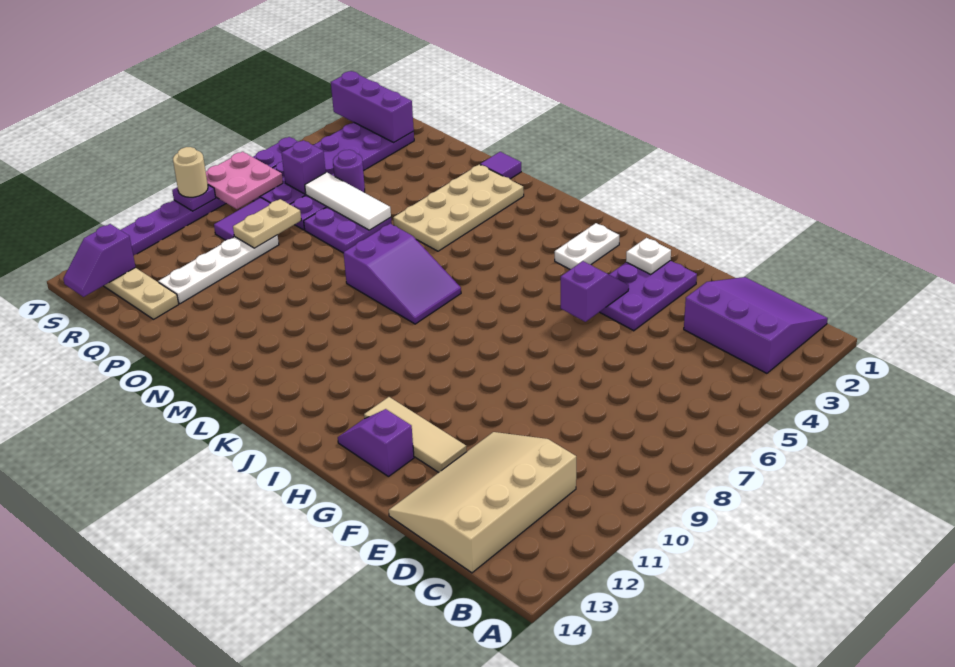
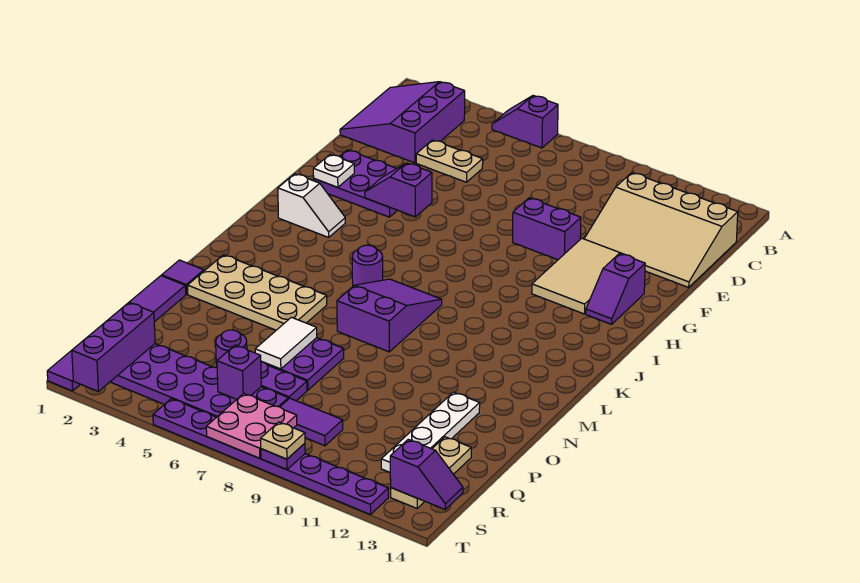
none -> purple 1x2 slope [492,96,558,148]
none -> purple 1x2 brick [513,198,581,260]
tan 1x3 tile [364,397,466,473] -> tan 2x3 tile [532,238,634,314]
white 1x2 plate [555,223,619,270] -> white 1x2 slope [278,174,345,237]
none -> purple 1x1 round brick [352,245,383,286]
none -> purple 1x6 tile [47,276,186,391]
white 1x3 tile [305,172,391,230] -> white 1x2 tile [255,317,317,369]
tan 1x2 plate [233,199,301,248] -> tan 1x2 plate moved to [416,140,483,182]
white 1x4 plate [158,235,279,304] -> white 1x4 plate turned to [381,392,480,472]
tan 1x1 round brick [173,147,208,197] -> tan 1x1 plate [261,422,305,459]

